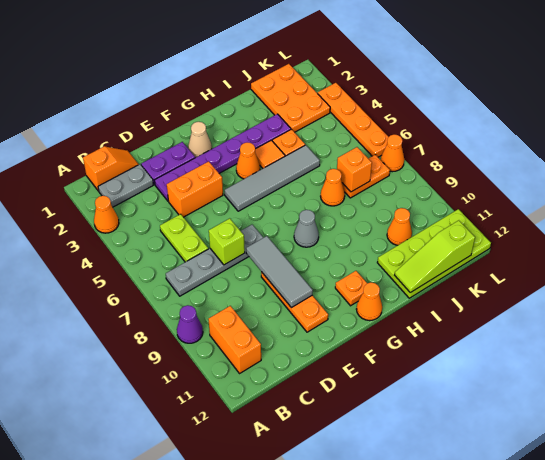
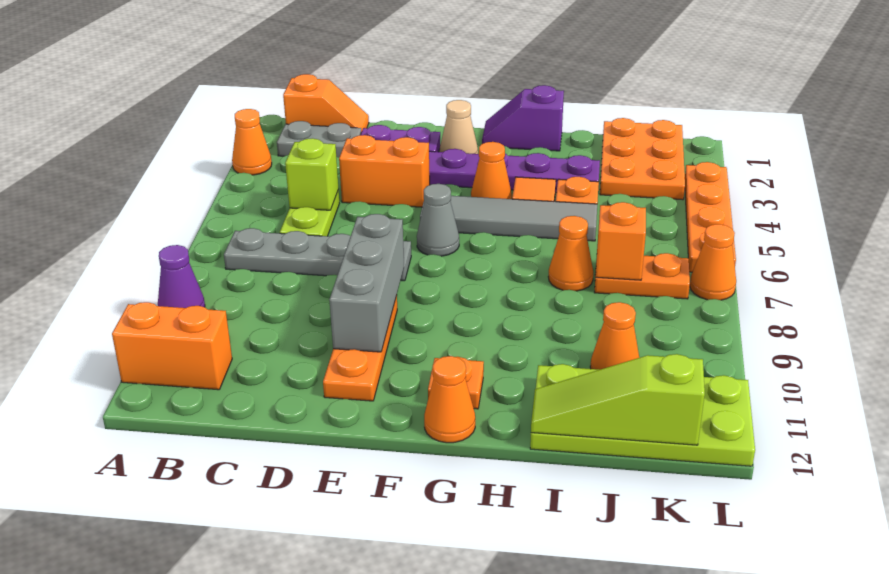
orange 1x2 brick [208,306,261,373] -> orange 1x2 brick turned to [112,302,232,390]
lime 1x1 brick [209,218,245,265] -> lime 1x1 brick moved to [285,138,339,210]
grey 1x3 tile [246,236,313,308] -> grey 1x3 brick [329,214,404,352]
none -> purple 1x2 slope [482,85,564,151]
grey 1x1 cone [294,210,319,247] -> grey 1x1 cone moved to [417,184,459,256]

